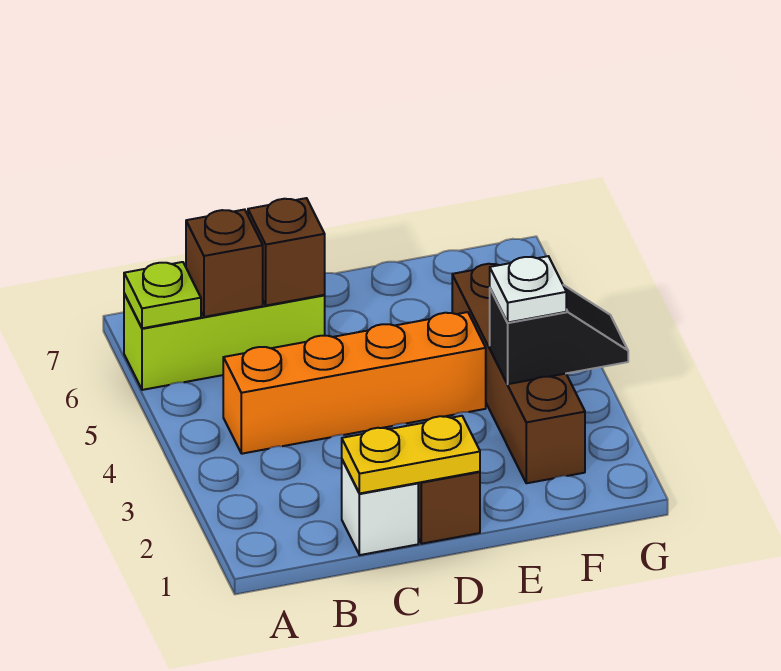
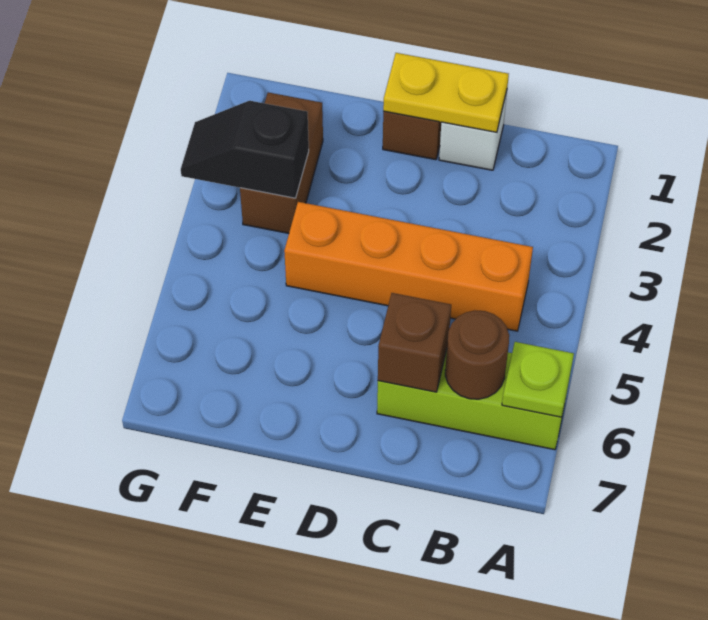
brown 1x1 brick [186,209,263,317] -> brown 1x1 round brick [445,310,509,399]
brown 1x4 brick [452,264,585,483] -> brown 1x2 brick [240,92,323,233]
white 1x1 plate [490,256,566,322] -> none

